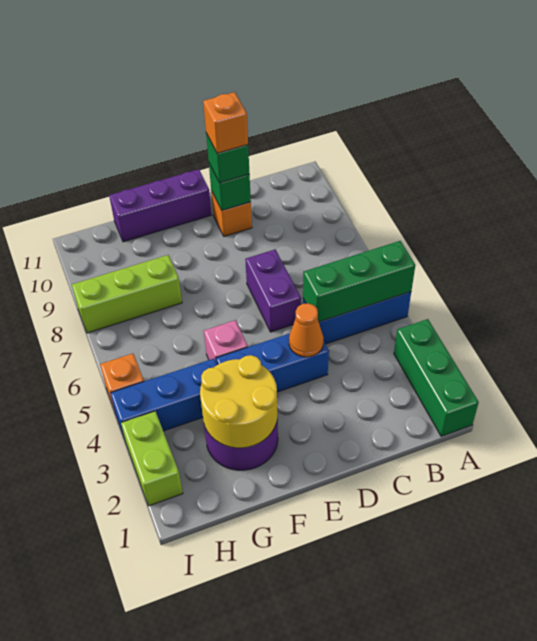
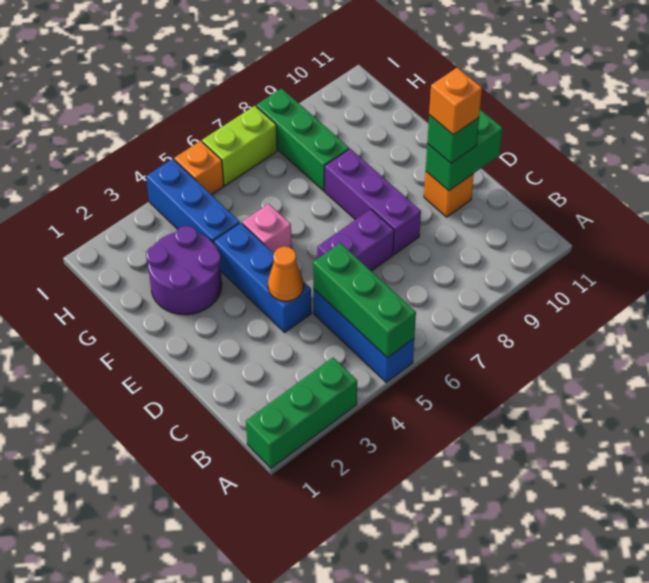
green 1x1 brick [209,164,251,211] -> green 1x2 brick [426,109,503,191]
purple 1x3 brick [109,169,211,242] -> purple 1x3 brick moved to [325,149,421,254]
yellow 2x2 round brick [200,355,277,448] -> none
lime 1x3 brick [72,255,182,333] -> green 1x3 brick [256,89,349,191]
lime 1x2 brick [121,411,183,506] -> lime 1x2 brick moved to [202,106,277,186]

